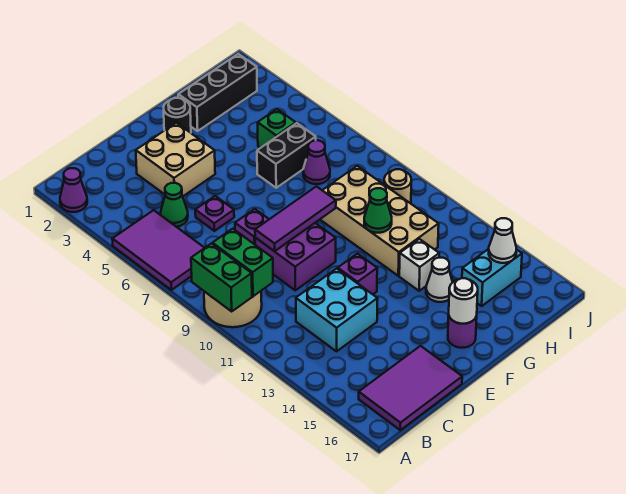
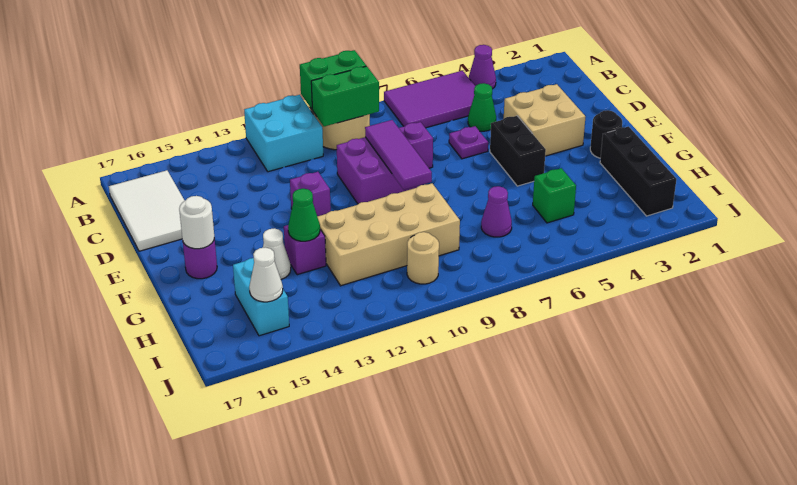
purple 1x1 cone [60,168,87,212] -> purple 1x1 cone moved to [469,45,496,89]
purple 2x3 tile [359,346,462,430] -> white 2x3 tile [109,170,185,251]
cyan 2x2 brick [296,268,378,351] -> cyan 2x2 brick moved to [244,95,323,172]
black 1x2 brick [257,123,316,188] -> black 1x2 brick moved to [490,116,546,186]
green 1x1 cone [364,188,392,233] -> green 1x1 cone moved to [288,189,320,241]
white 1x1 brick [399,239,439,291] -> purple 1x1 brick [284,225,326,275]

